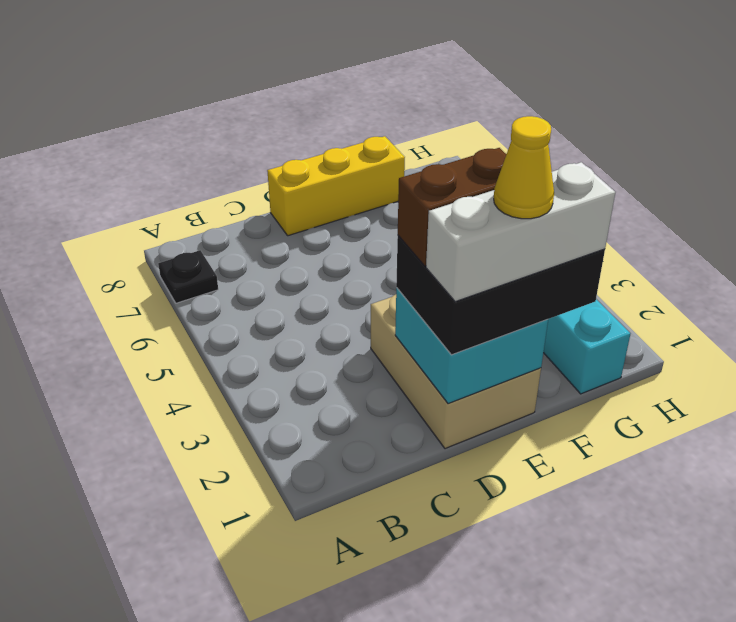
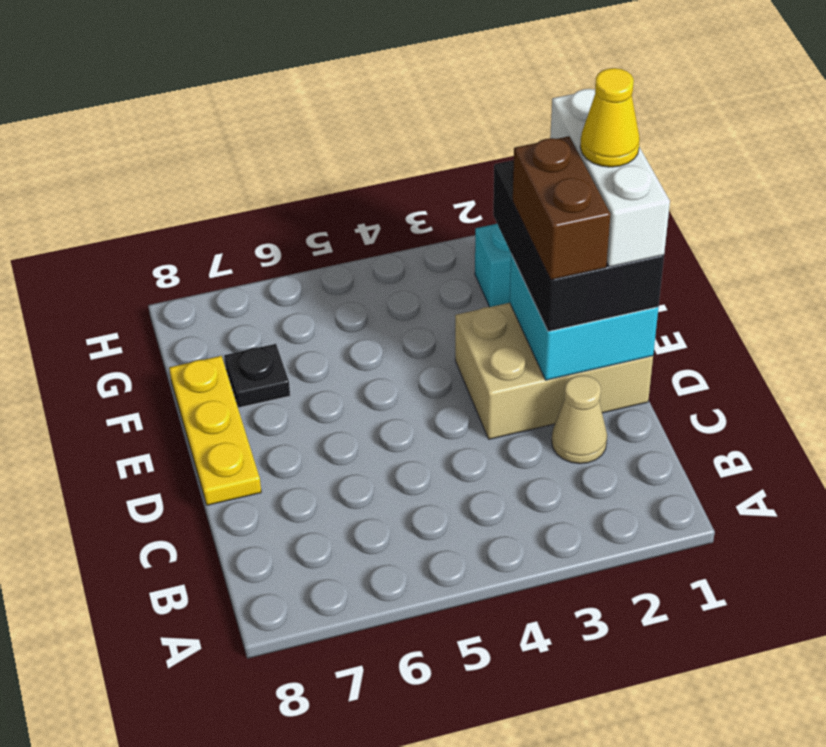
black 1x1 plate [158,250,218,303] -> black 1x1 plate moved to [224,344,290,408]
none -> tan 1x1 cone [552,375,607,464]
yellow 1x3 brick [267,136,405,236] -> yellow 1x3 plate [169,356,261,505]

